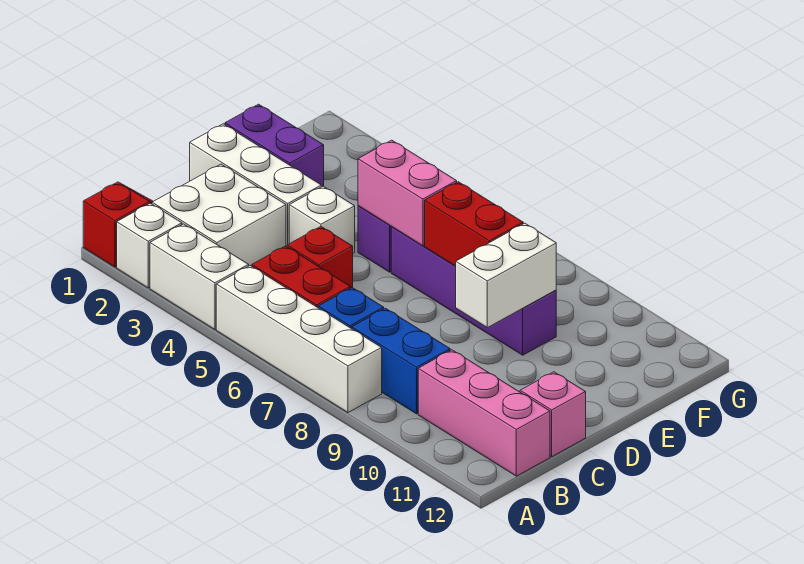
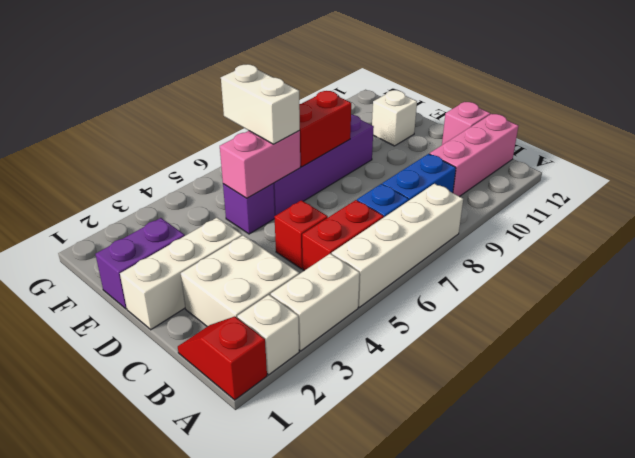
white 1x1 brick [289,186,355,253] -> white 1x1 brick moved to [372,90,417,146]
white 1x2 brick [456,223,556,328] -> white 1x2 brick moved to [221,64,300,144]

